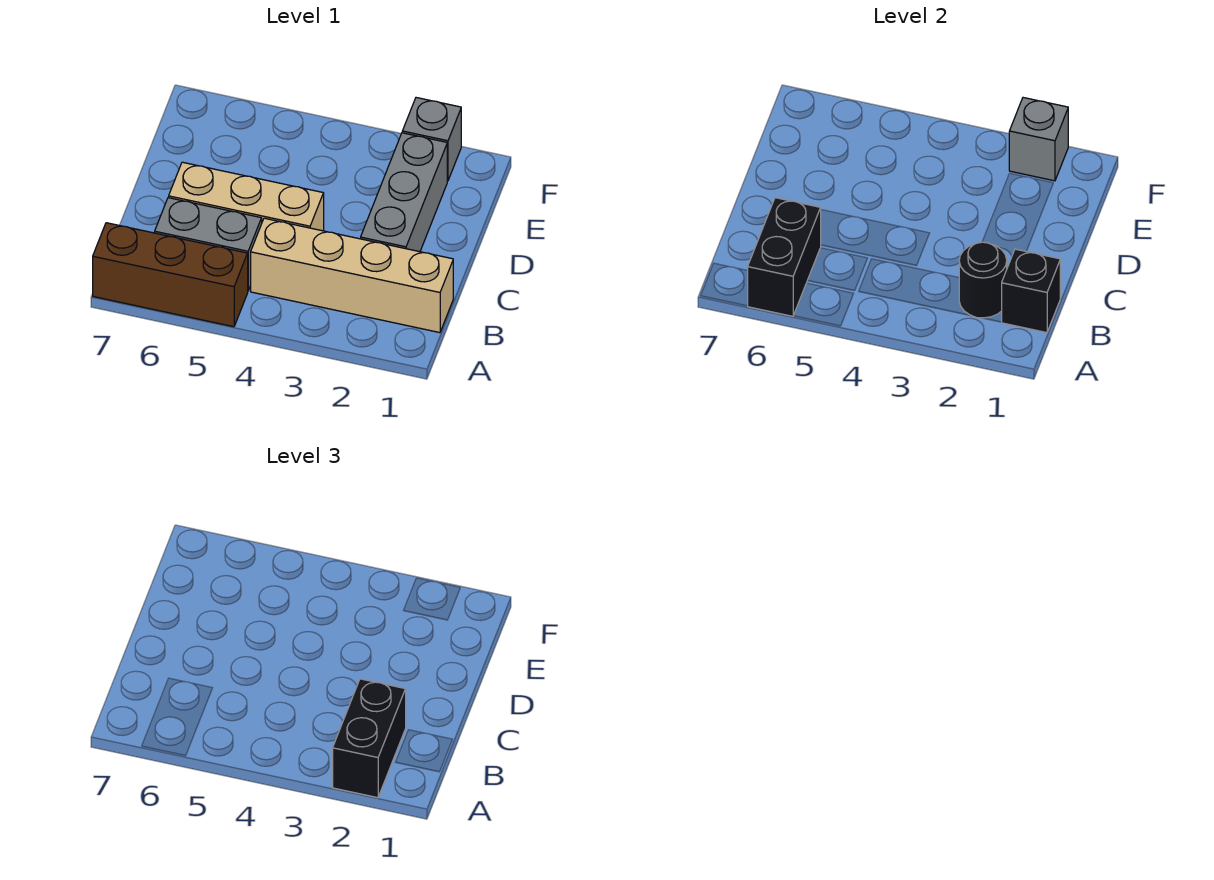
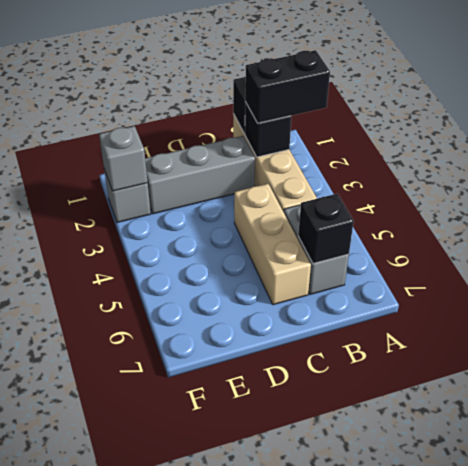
brown 1x3 brick [93,223,248,327] -> none
black 1x2 brick [748,198,821,316] -> black 1x1 brick [298,194,354,264]
black 1x1 round brick [959,242,1007,318] -> black 1x1 brick [245,102,291,157]

